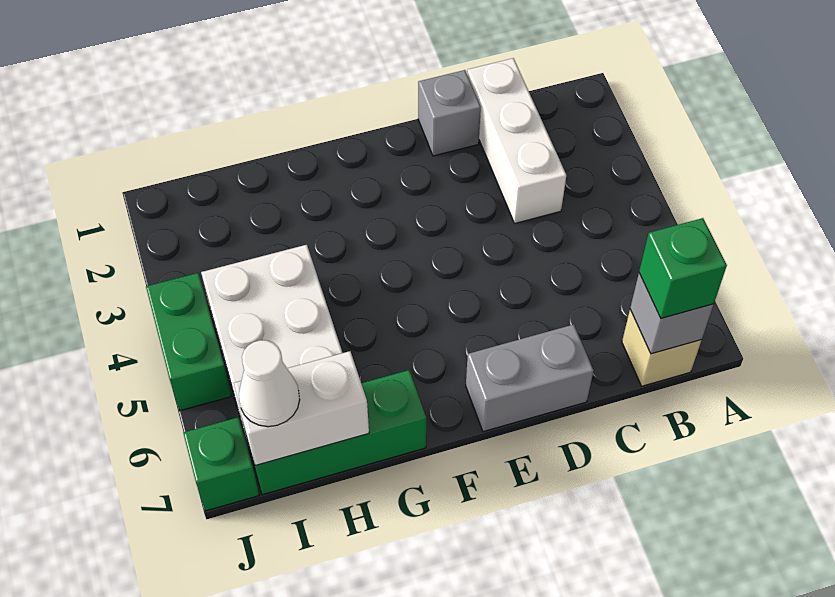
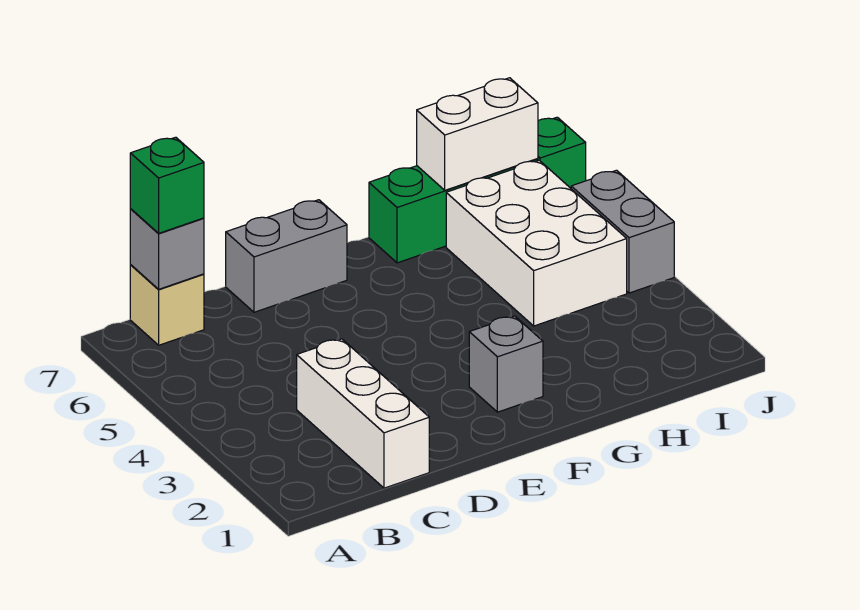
grey 1x1 brick [418,70,481,156] -> grey 1x1 brick moved to [469,316,543,412]
white 1x1 cone [239,340,300,427] -> none
green 1x2 brick [146,273,231,411] -> grey 1x2 brick [571,170,674,293]

